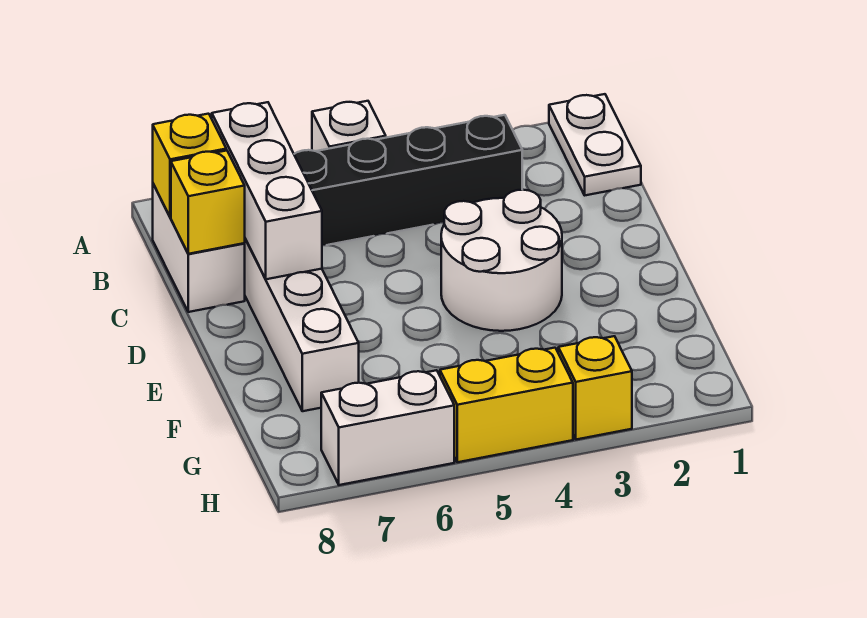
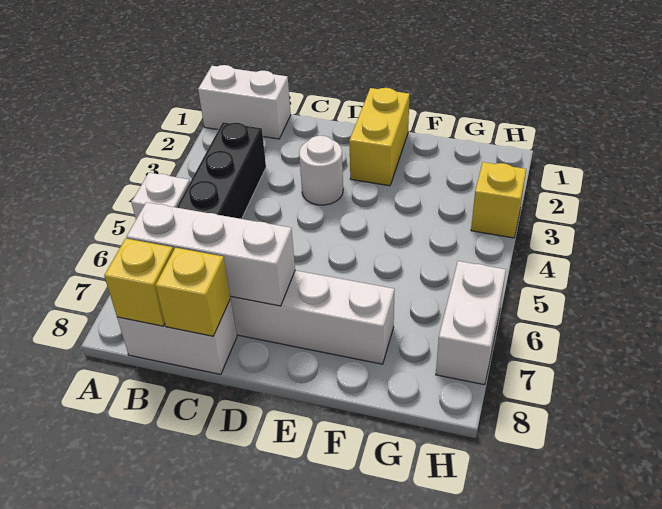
white 1x2 plate [549,94,641,195] -> white 1x2 brick [198,65,291,139]
white 2x2 round brick [441,190,562,331] -> white 1x1 round brick [299,136,343,205]
yellow 1x2 brick [440,348,573,462] -> yellow 1x2 brick moved to [349,88,409,186]

